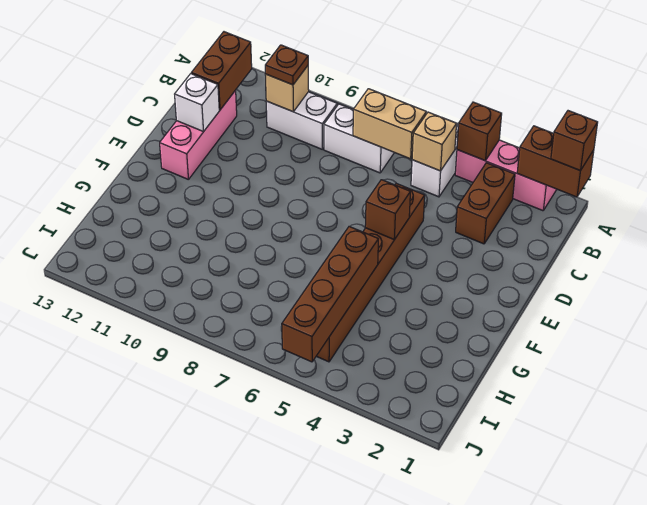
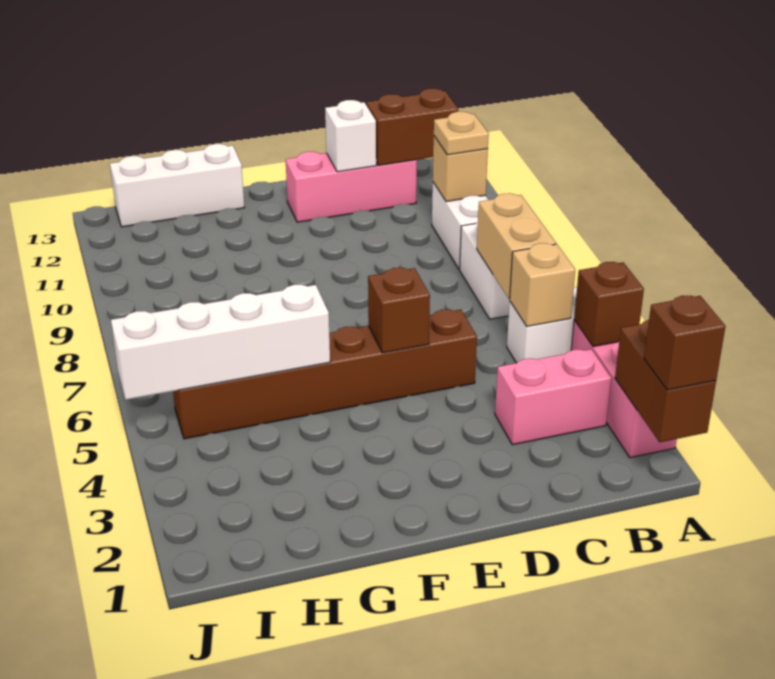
brown 1x2 brick [456,163,515,244] -> pink 1x2 brick [495,349,611,445]
brown 1x1 plate [265,45,308,85] -> tan 1x1 plate [434,112,489,155]
brown 1x4 brick [282,227,378,362] -> white 1x4 brick [111,285,330,400]
none -> white 1x3 brick [110,144,244,227]

